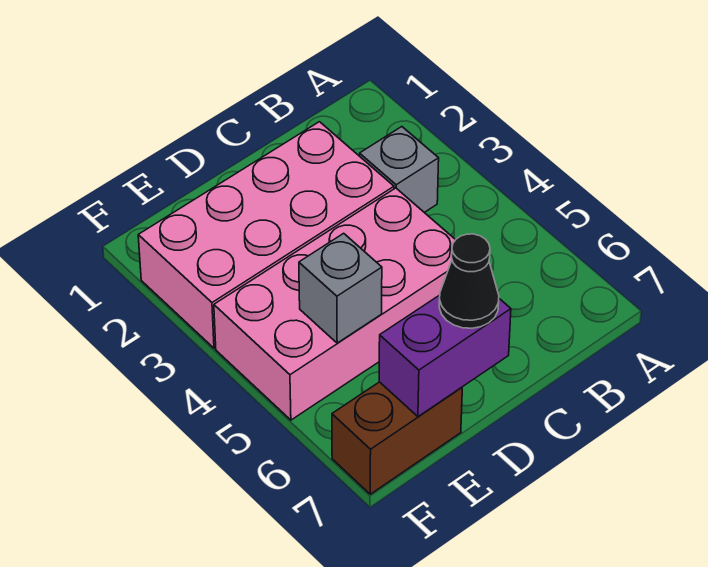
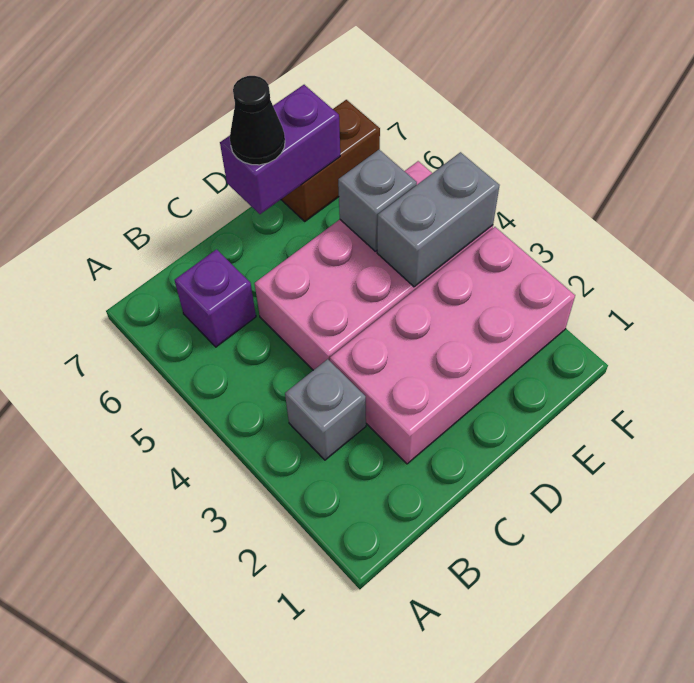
none -> purple 1x1 brick [175,249,256,347]
none -> grey 1x2 brick [377,152,500,287]

